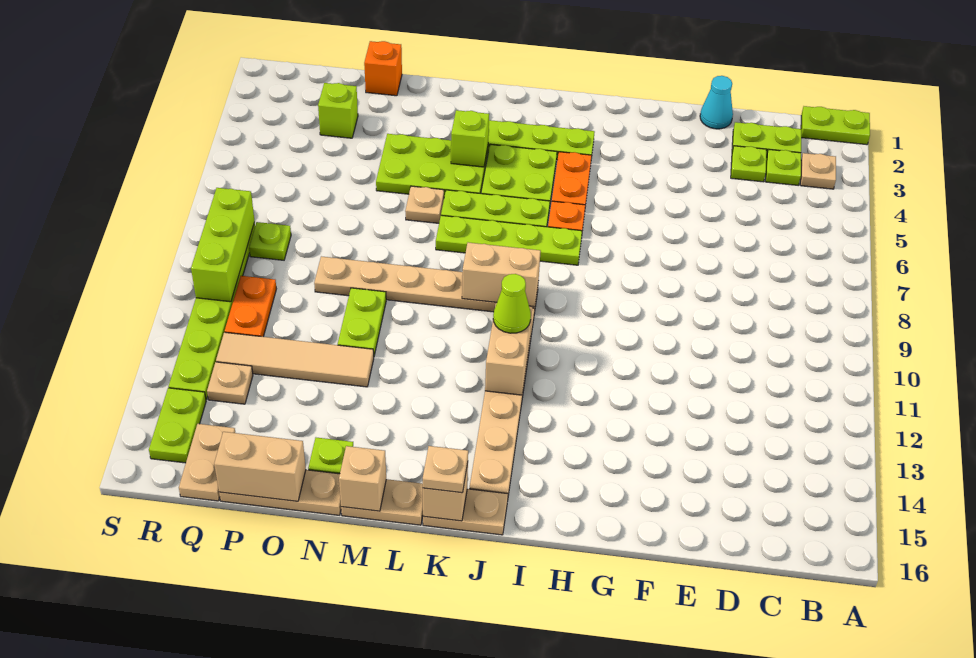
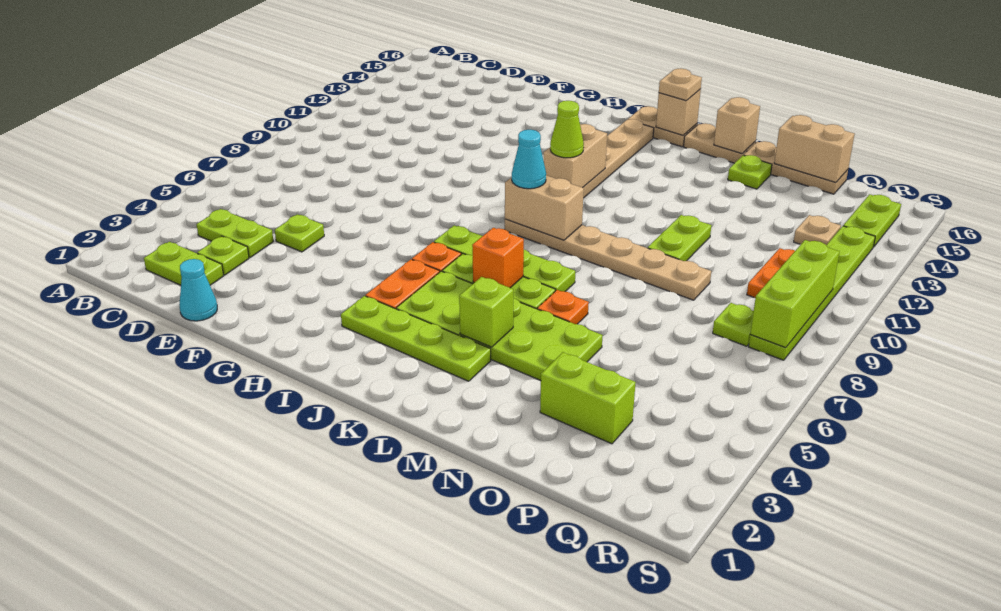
lime 1x2 plate [801,106,870,145] -> lime 1x2 plate moved to [197,209,273,257]
tan 1x1 plate [800,153,836,189] -> none
lime 1x1 plate [765,149,801,185] -> lime 1x1 plate moved to [275,214,324,252]
none -> cyan 1x1 cone [512,130,546,189]
tan 1x1 plate [405,186,444,223] -> orange 1x1 plate [537,290,589,324]
tan 1x4 tile [216,332,374,387] -> none
orange 1x1 brick [364,41,402,96] -> orange 1x1 brick moved to [472,228,524,288]
lime 1x1 brick [318,83,358,138] -> lime 1x2 brick [540,352,636,444]
tan 1x2 plate [179,424,235,501] -> none

